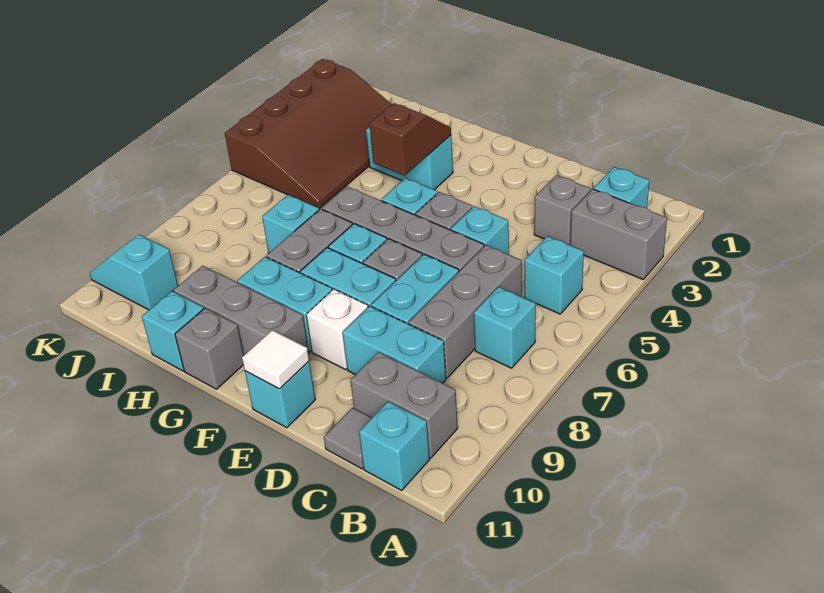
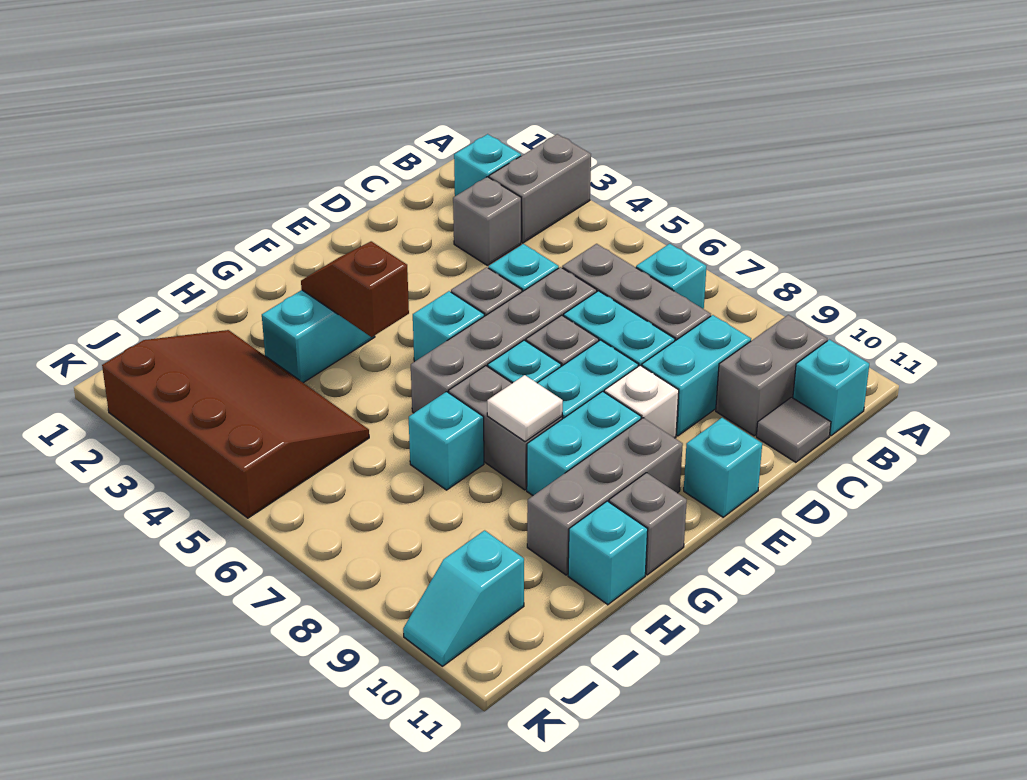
cyan 1x1 brick [525,236,584,314] -> none
white 1x1 tile [242,330,309,389] -> white 1x1 tile moved to [487,375,563,442]

